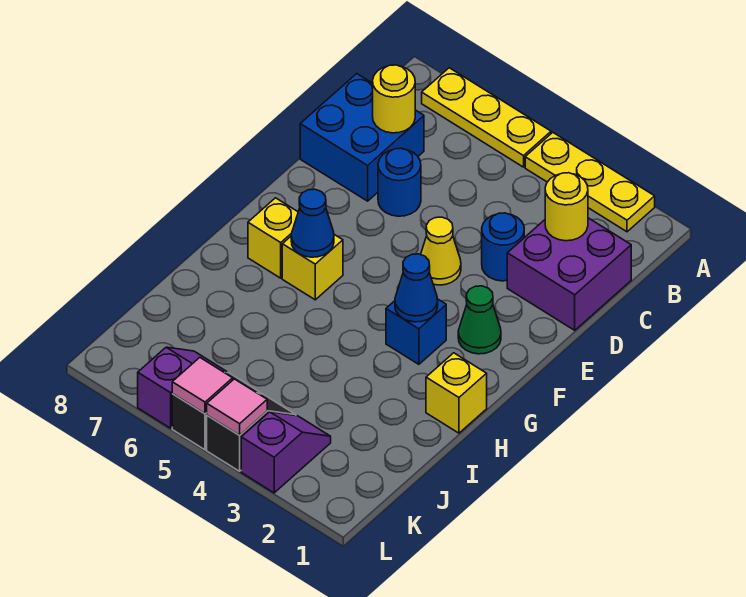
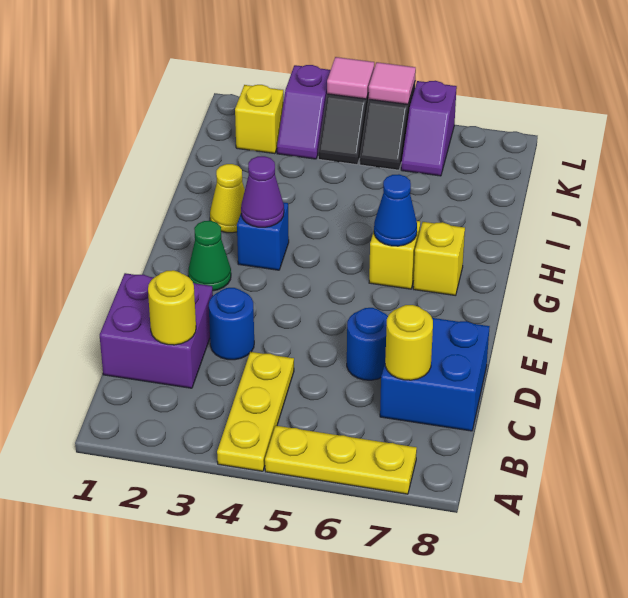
yellow 1x3 plate [525,132,655,232] -> yellow 1x3 plate turned to [217,352,294,471]
yellow 1x1 cone [421,217,461,285] -> yellow 1x1 cone moved to [210,164,245,233]
blue 1x1 cone [395,254,438,322] -> purple 1x1 cone [241,156,284,227]
yellow 1x1 brick [426,353,487,433] -> yellow 1x1 brick moved to [235,85,283,154]

